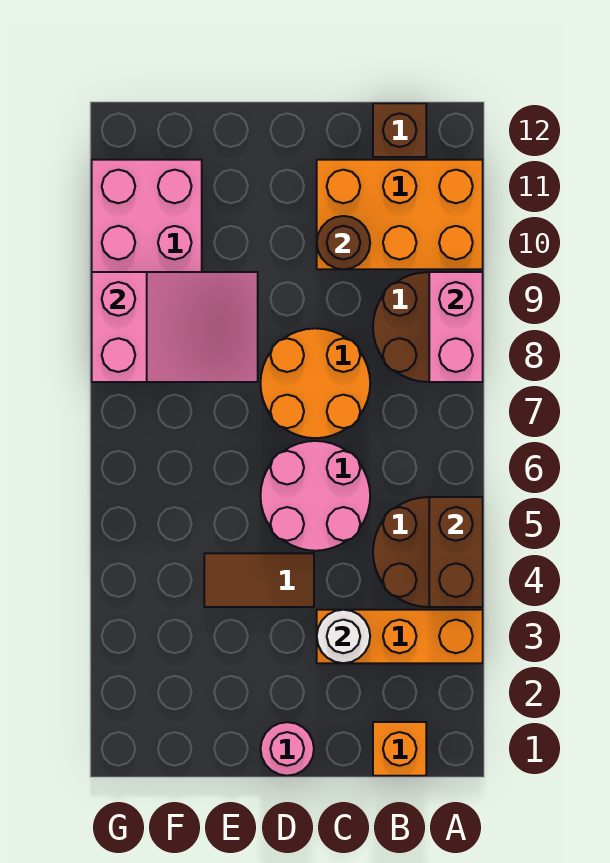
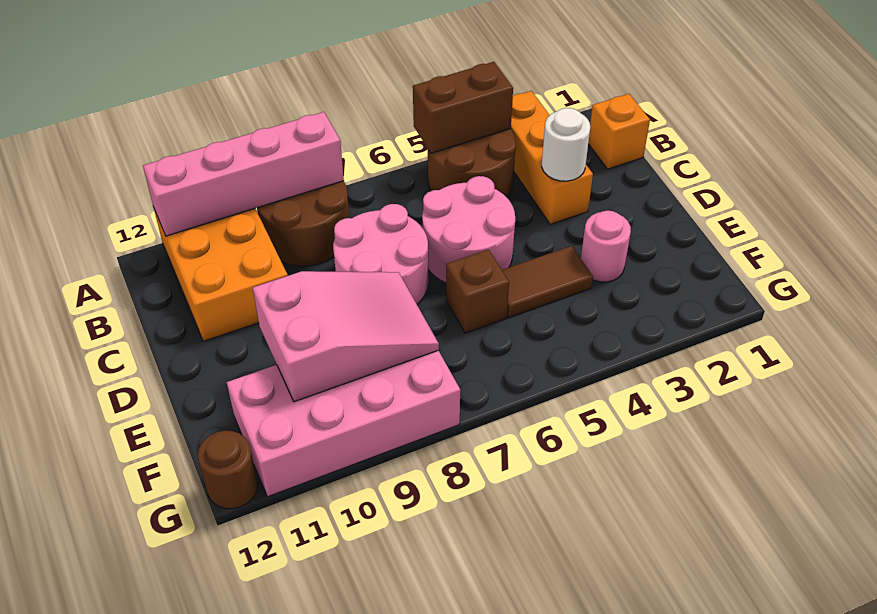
pink 1x2 brick [429,272,483,382] -> pink 1x4 brick [143,112,344,236]
brown 1x1 brick [373,103,426,157] -> brown 1x1 brick moved to [446,250,509,333]
orange 2x2 round brick [260,328,370,438] -> pink 2x2 round brick [333,204,428,305]
brown 1x1 round brick [317,216,370,269] -> brown 1x1 round brick moved to [198,431,258,509]
pink 1x1 round brick [261,722,314,776] -> pink 1x1 round brick moved to [581,211,631,282]
brown 1x2 tile [204,553,314,607] -> brown 1x2 tile turned to [502,246,593,318]
pink 2x3 slope [92,272,258,382] -> pink 2x3 slope turned to [253,271,439,402]

